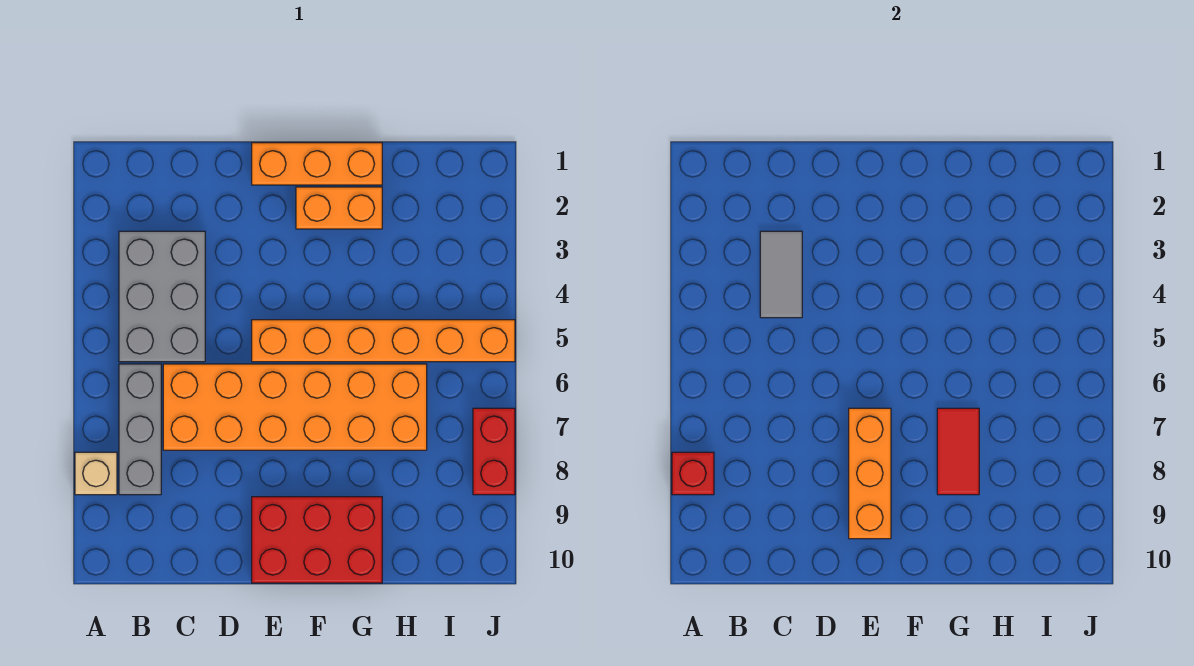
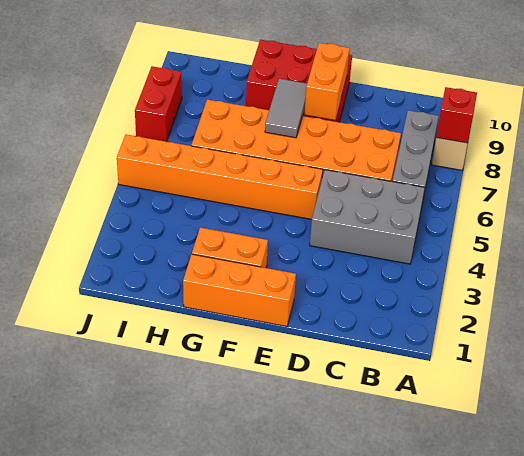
grey 2x3 brick [119,231,205,362] -> grey 2x3 brick turned to [310,170,425,264]
grey 1x2 tile [760,231,802,318] -> grey 1x2 tile moved to [265,79,307,138]
orange 1x3 brick [849,408,891,539] -> orange 1x2 brick [304,43,350,120]
red 1x2 tile [937,408,979,495] -> none

